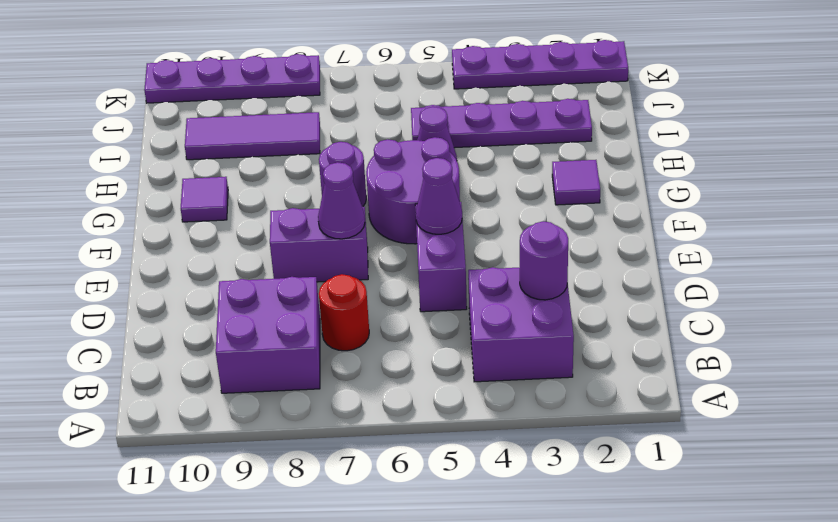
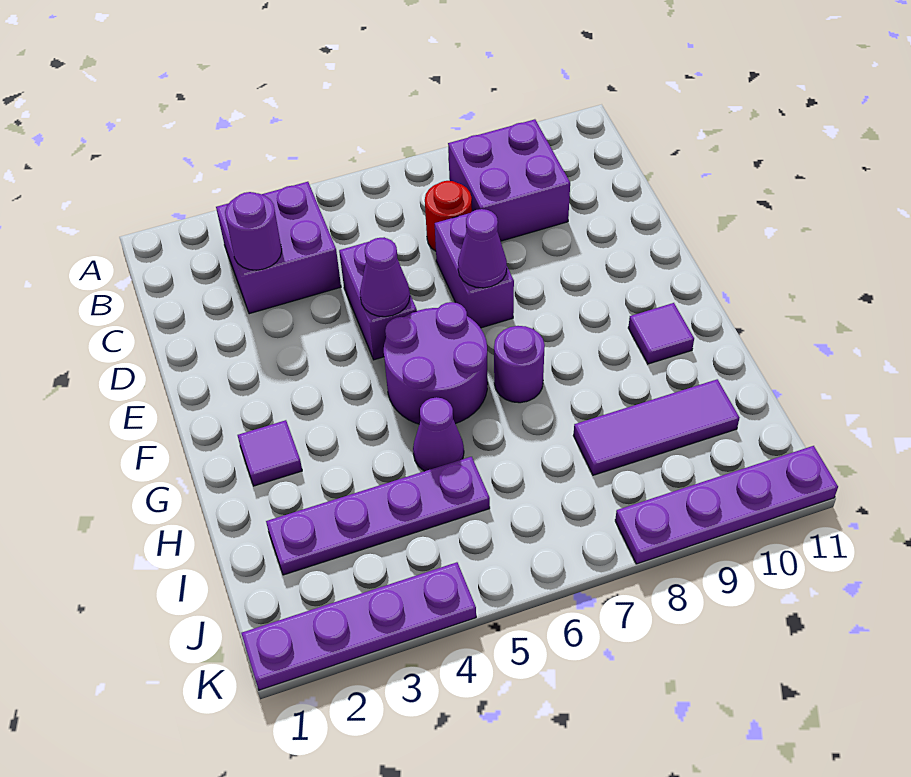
purple 1x2 brick [270,207,368,282] -> purple 1x2 brick turned to [435,213,514,328]

